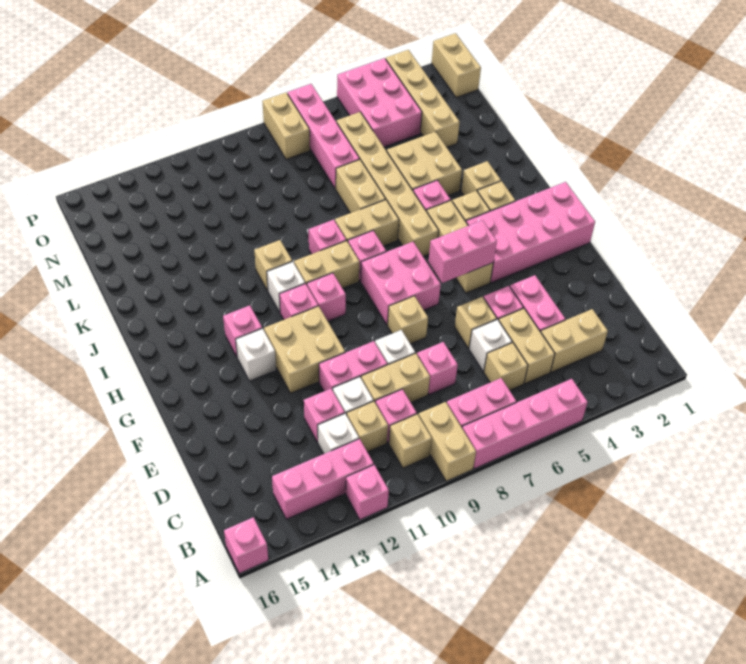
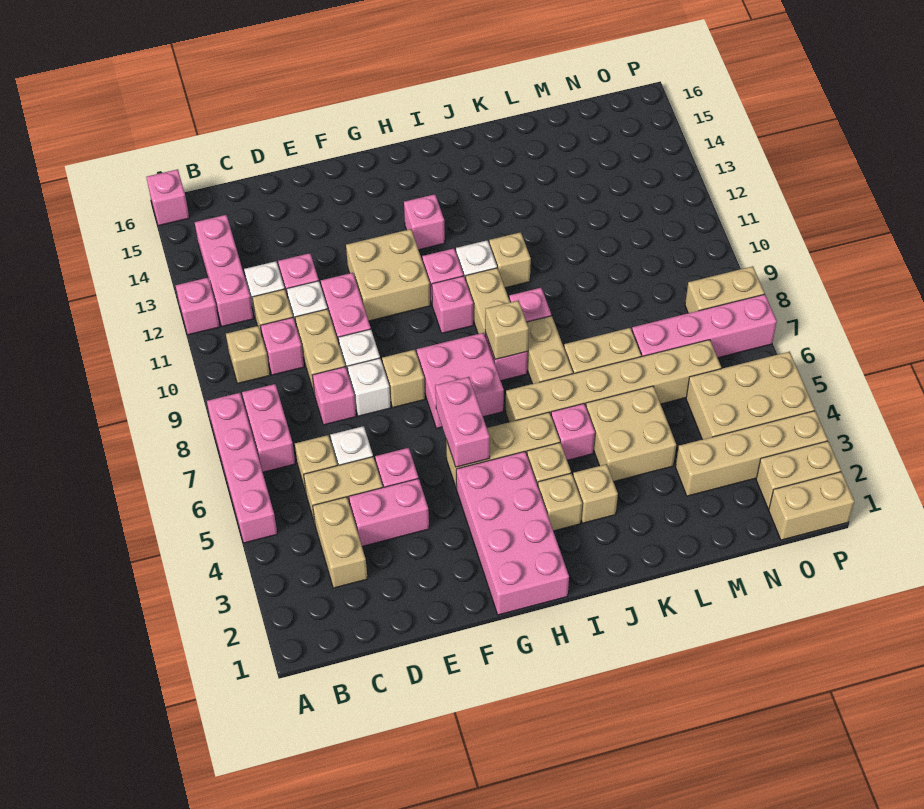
tan 1x2 brick [419,402,476,481] -> tan 1x2 brick moved to [756,441,841,509]
tan 1x1 brick [455,297,497,349] -> tan 1x1 brick moved to [485,301,529,359]
white 1x1 brick [236,328,276,381] -> white 1x1 brick moved to [347,358,391,416]
pink 2x3 brick [337,58,422,147] -> tan 2x3 brick [686,352,815,440]

